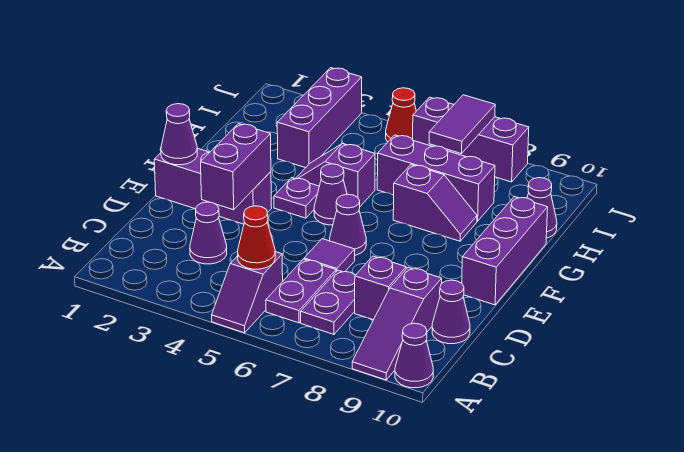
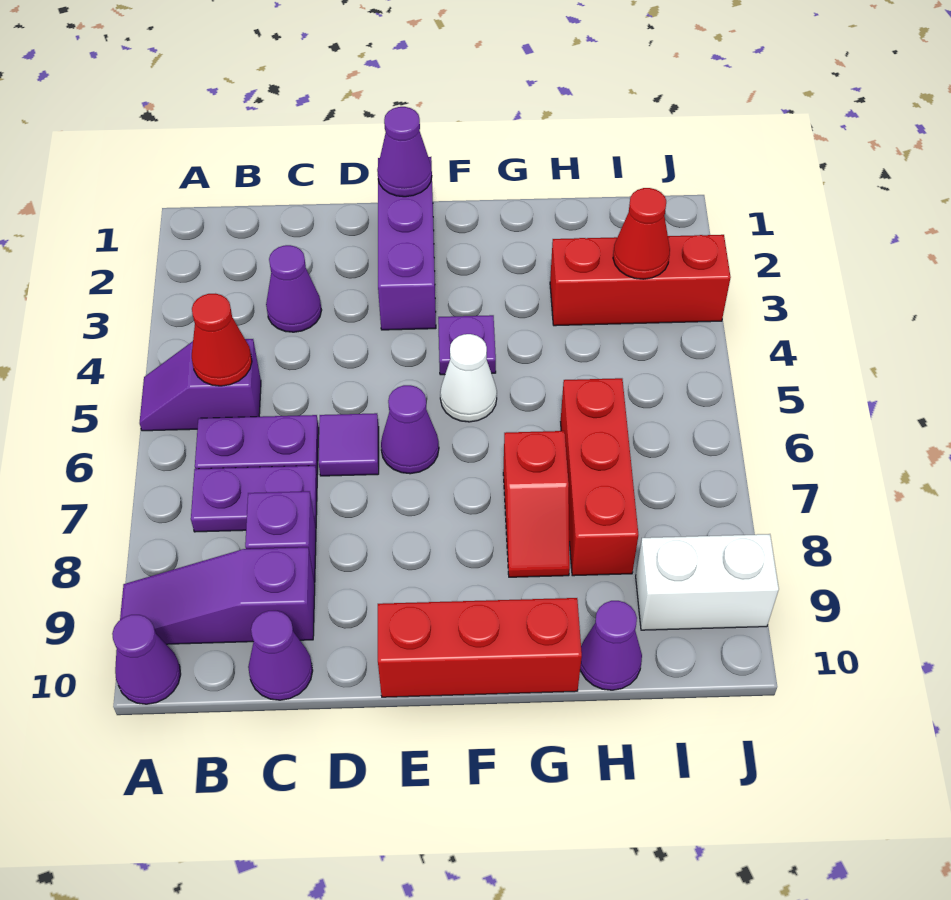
purple 1x2 brick [201,124,271,210] -> none
purple 1x3 brick [462,196,548,305] -> red 1x3 brick [378,598,582,697]
purple 1x1 cone [314,164,347,225] -> white 1x1 cone [440,334,497,422]
purple 1x2 slope [296,143,375,206] -> none
purple 1x2 slope [393,165,477,241] -> red 1x2 slope [503,431,570,577]
purple 1x3 brick [277,68,362,168] -> red 1x3 brick [550,235,731,326]
purple 1x3 brick [377,135,495,221] -> red 1x3 brick [561,378,638,576]
purple 1x2 tile [429,95,495,154] -> none
none -> white 1x2 brick [636,534,779,630]
red 1x1 cone [386,88,416,142] -> red 1x1 cone moved to [613,188,670,279]
purple 1x3 brick [413,97,529,182] -> none

